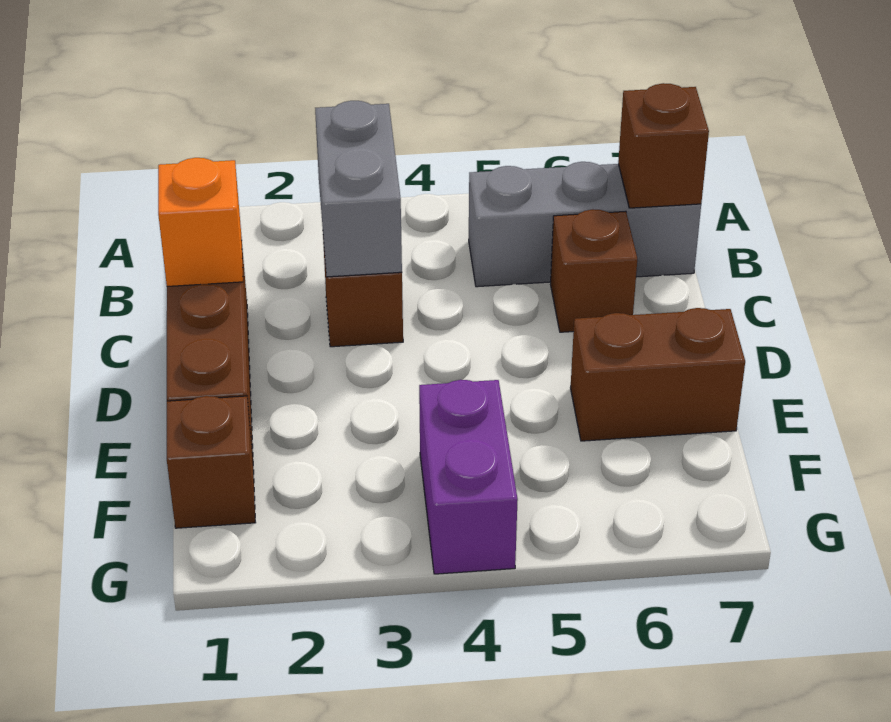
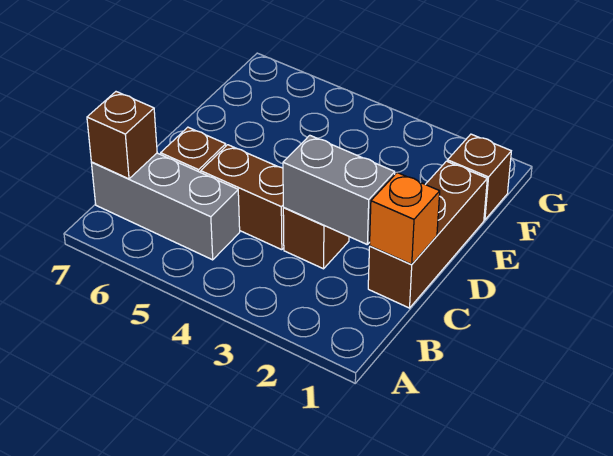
grey 1x2 brick [315,101,402,277] -> grey 1x2 brick turned to [283,135,395,244]
brown 1x2 brick [571,308,745,441] -> brown 1x2 brick moved to [201,145,284,250]
purple 1x2 brick [419,380,518,574] -> none

